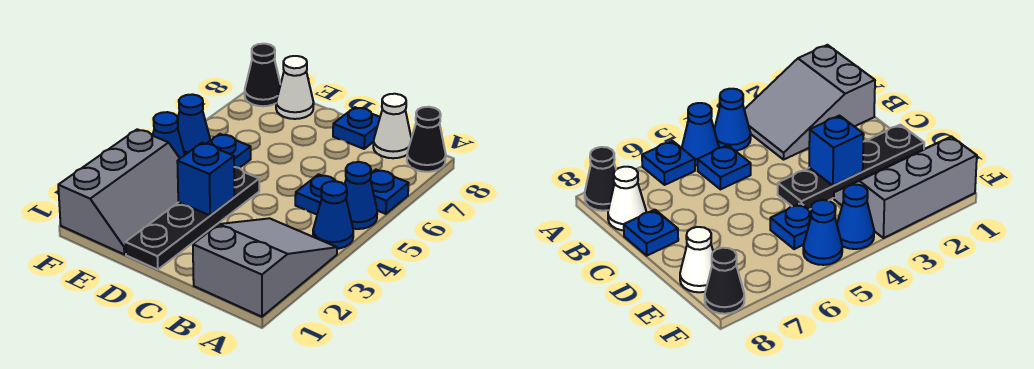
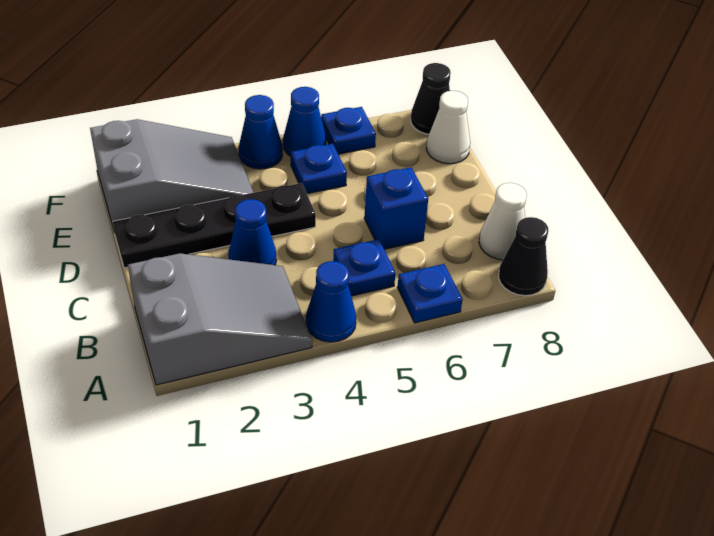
blue 1x1 cone [345,162,377,229] -> blue 1x1 cone moved to [228,199,277,265]
blue 1x1 plate [333,107,380,149] -> blue 1x1 plate moved to [321,107,376,154]
blue 1x1 brick [177,143,234,215] -> blue 1x1 brick moved to [364,167,428,249]
grey 2x3 slope [58,129,180,254] -> grey 2x3 slope turned to [90,119,254,233]

